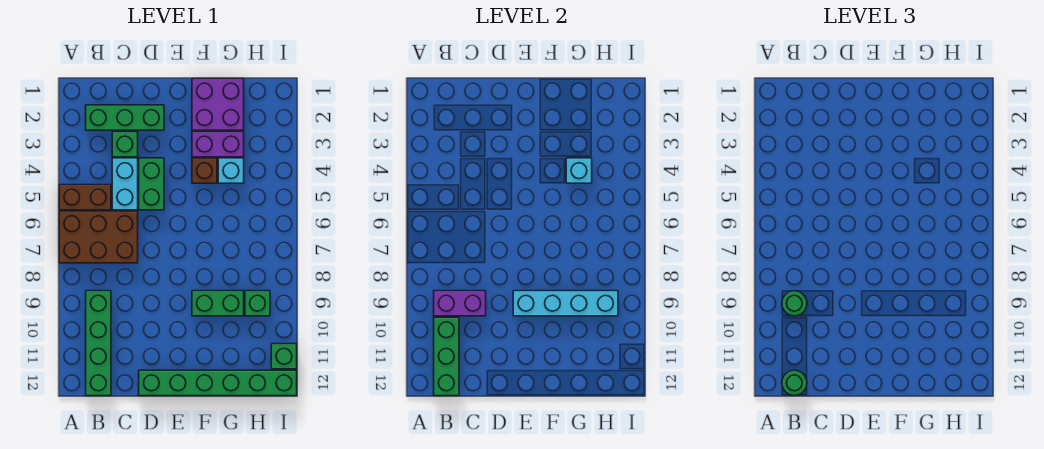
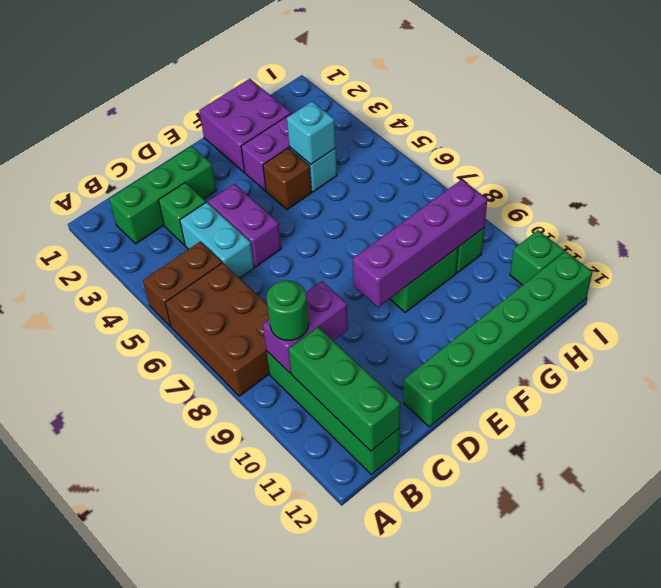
brown 2x3 brick [59,211,138,263] -> brown 2x3 brick turned to [165,263,270,396]
green 1x1 round brick [782,370,807,396] -> none
green 1x2 brick [139,158,164,210] -> purple 1x2 brick [208,184,281,267]
cyan 1x4 brick [513,291,618,316] -> purple 1x4 brick [353,180,487,307]

